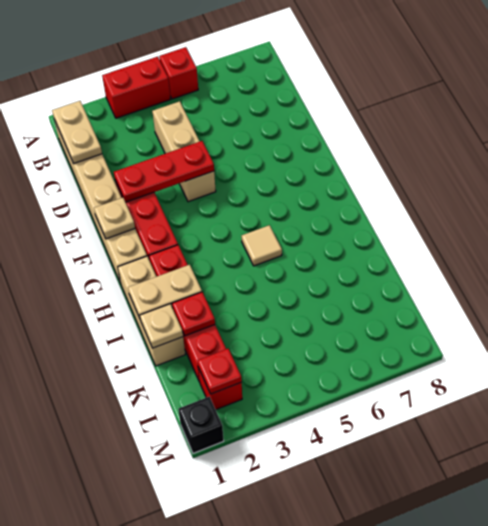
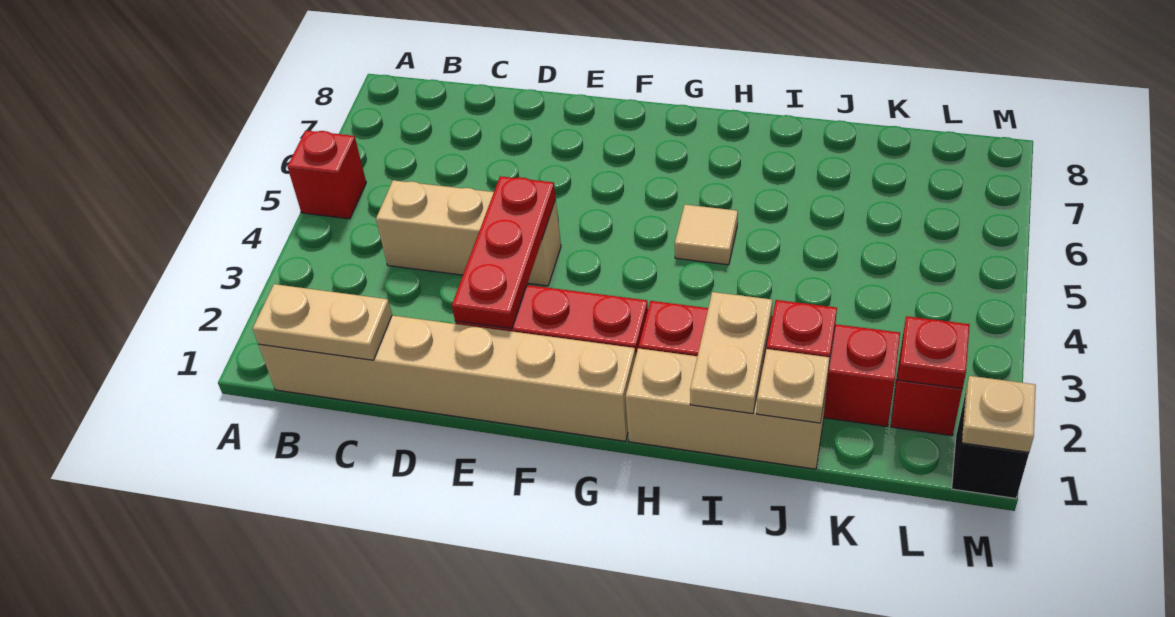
red 1x2 brick [102,57,171,118] -> none
tan 1x1 plate [94,198,135,239] -> tan 1x1 plate moved to [962,376,1036,452]

